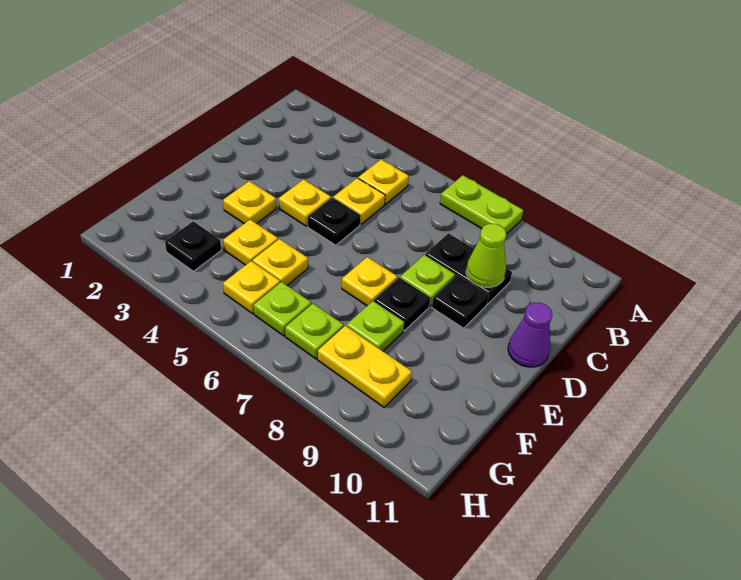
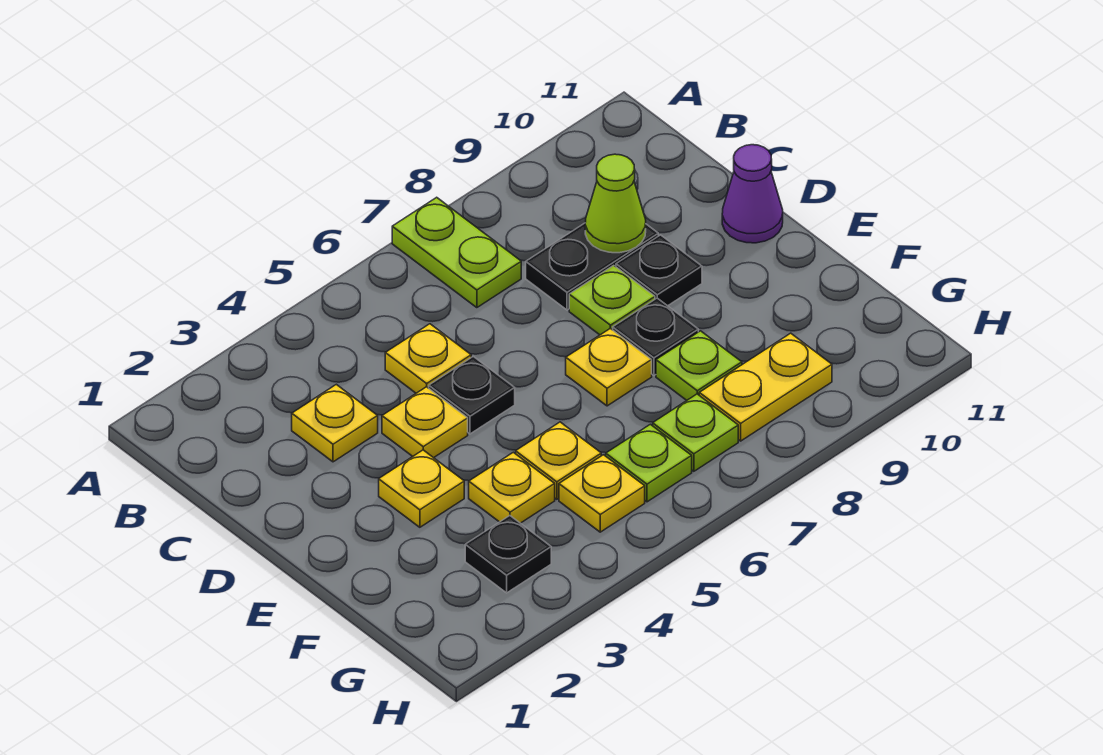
lime 1x2 plate [440,175,523,234] -> lime 1x2 plate turned to [392,197,521,308]
yellow 1x1 plate [358,159,409,204] -> yellow 1x1 plate moved to [292,384,378,462]

